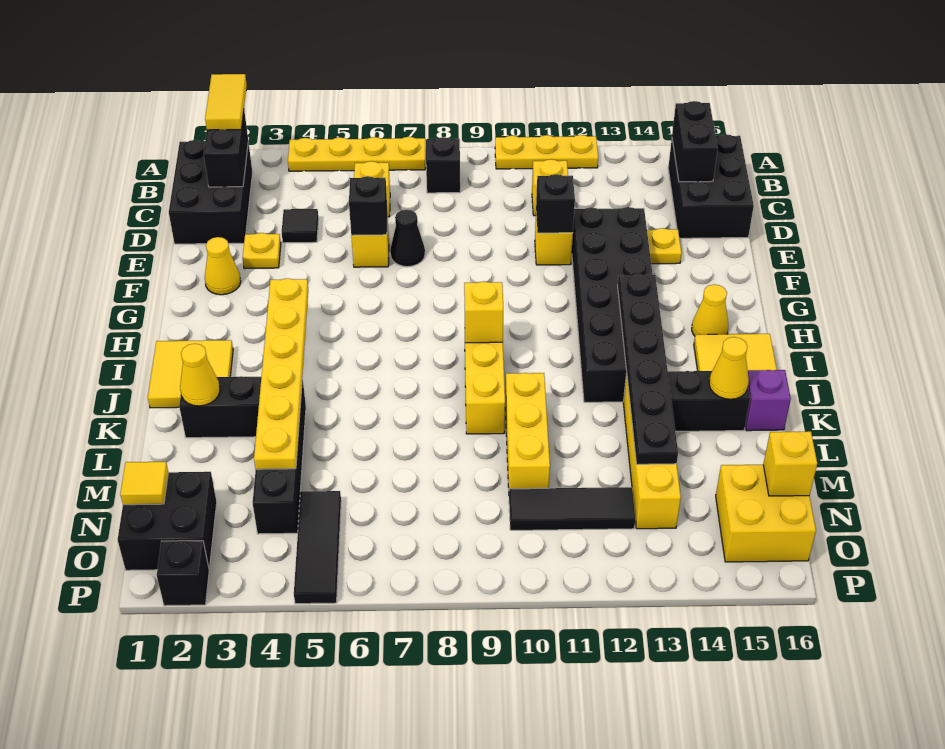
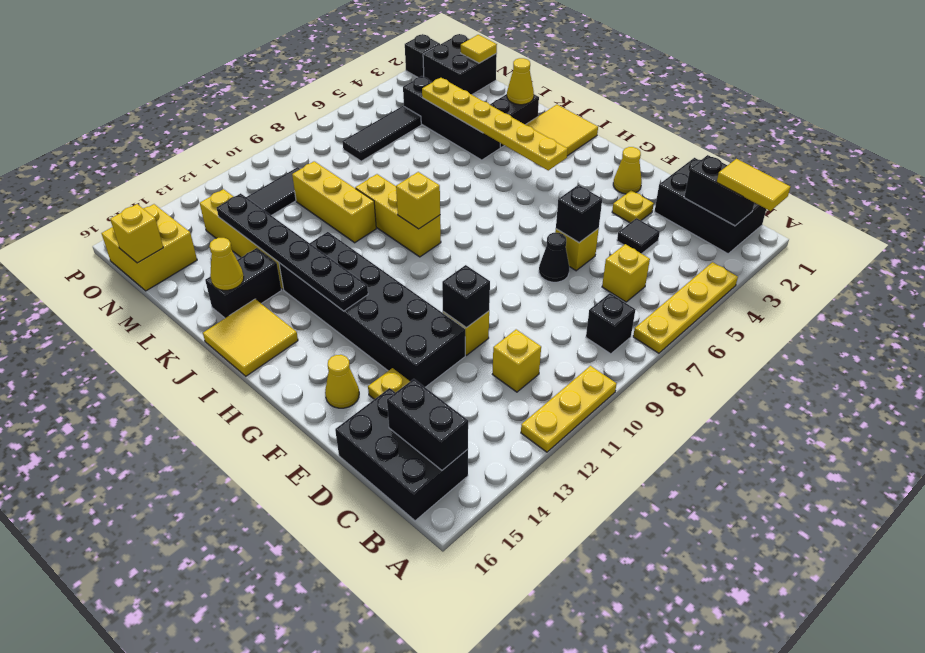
yellow 1x1 cone [692,284,728,336] -> yellow 1x1 cone moved to [325,355,359,408]
purple 1x1 brick [745,370,791,431] -> none
black 1x3 tile [294,491,341,604] -> black 1x3 tile turned to [342,106,421,161]

